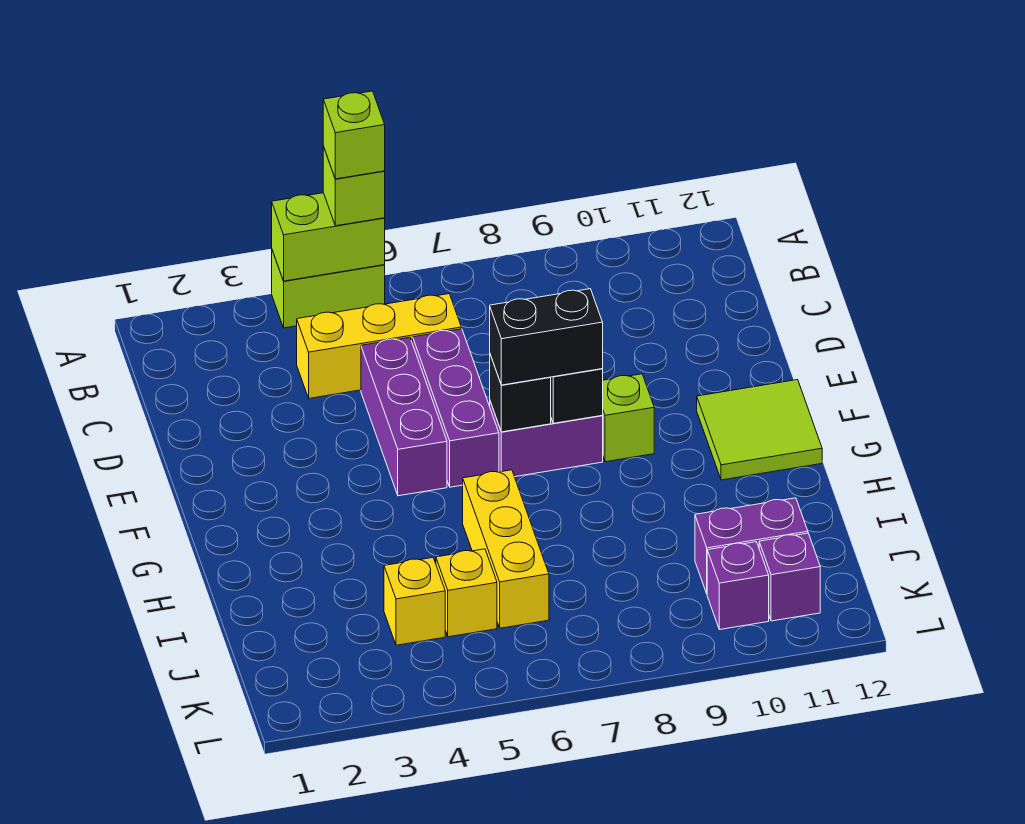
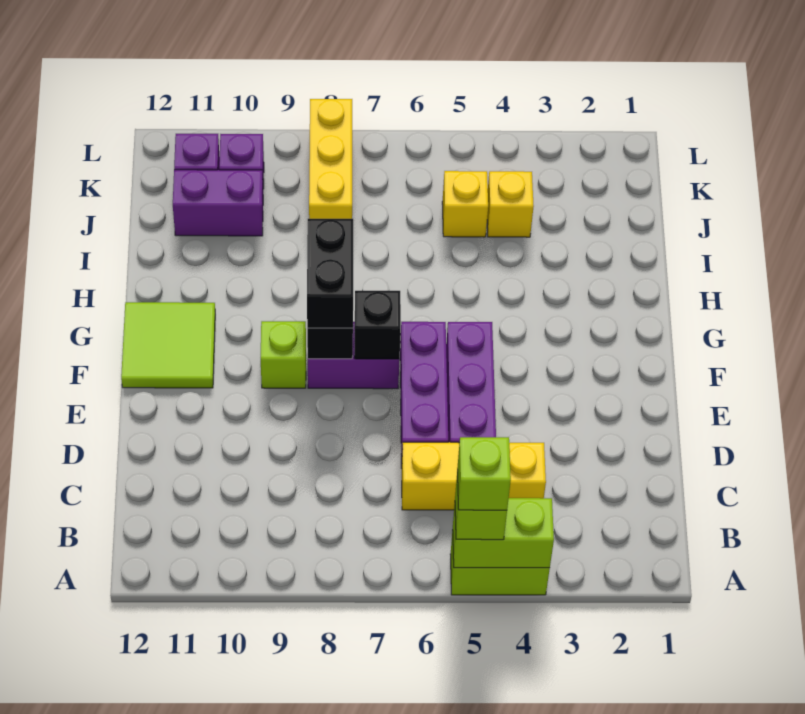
black 1x2 brick [490,289,603,385] -> black 1x2 brick turned to [307,219,353,328]
yellow 1x3 brick [463,470,549,628] -> yellow 1x3 brick moved to [309,99,352,219]

